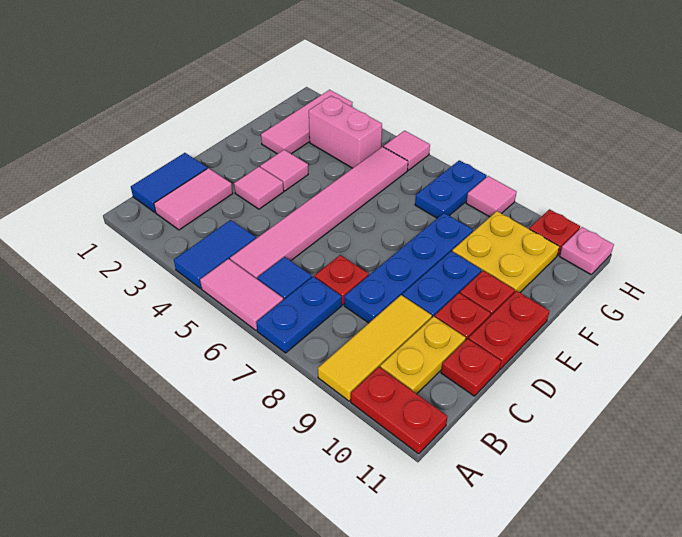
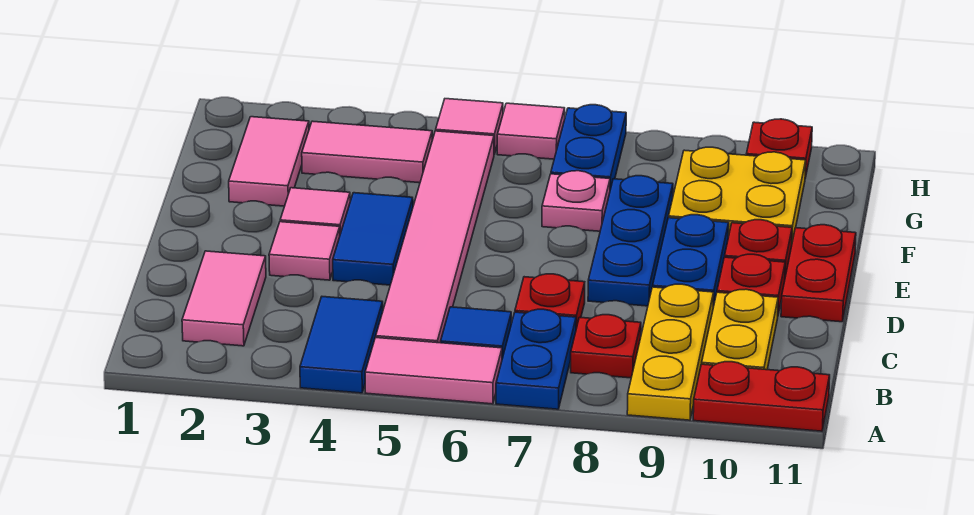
yellow 1x3 tile [318,295,432,401] -> yellow 1x3 plate [627,284,714,420]
blue 1x2 tile [131,153,207,213] -> blue 1x2 tile moved to [333,193,413,285]
blue 1x4 plate [344,213,473,323] -> blue 1x3 plate [588,176,673,306]
red 1x1 plate [441,339,501,396] -> red 1x1 plate moved to [571,315,641,378]
pink 1x3 tile [261,90,353,154] -> pink 1x2 tile [229,117,309,206]
pink 1x2 brick [309,96,382,168] -> pink 1x2 tile [302,121,432,183]
pink 1x1 tile [466,176,517,217] -> pink 1x1 tile moved to [497,103,565,159]
pink 1x1 plate [559,227,614,275] -> pink 1x1 plate moved to [542,171,610,231]

